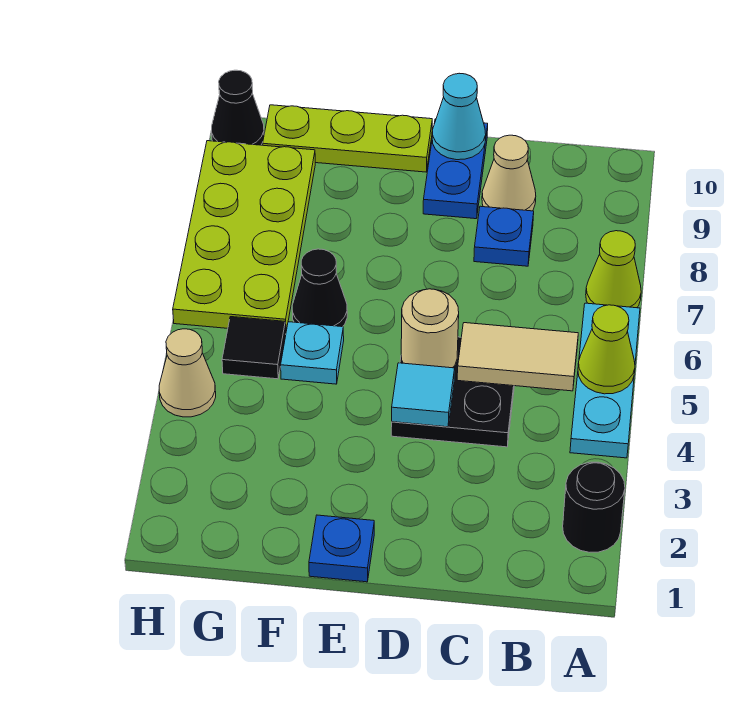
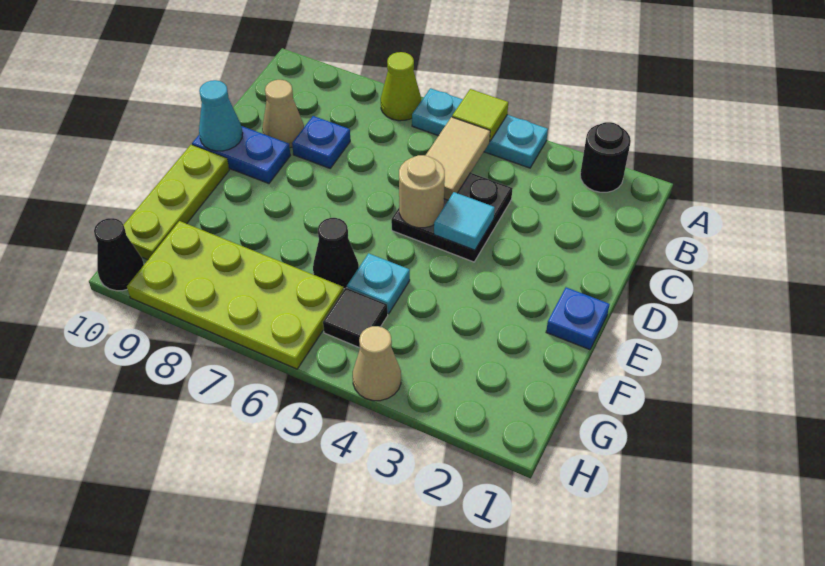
lime 1x1 cone [578,305,635,394] -> lime 1x1 tile [452,89,508,141]

